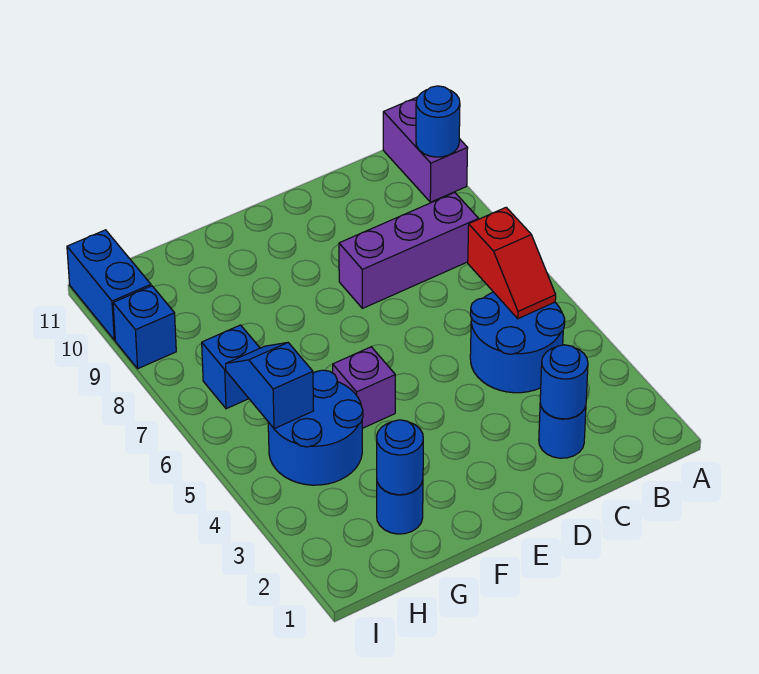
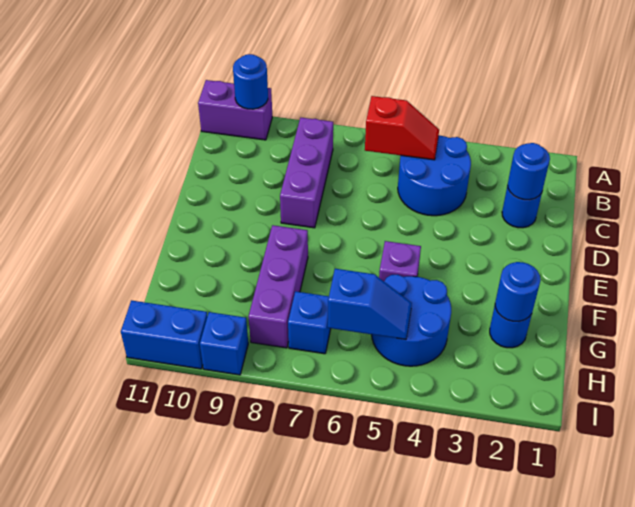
none -> purple 1x3 brick [248,225,308,348]
blue 1x2 slope [226,343,314,429] -> blue 1x2 slope turned to [328,269,412,340]

